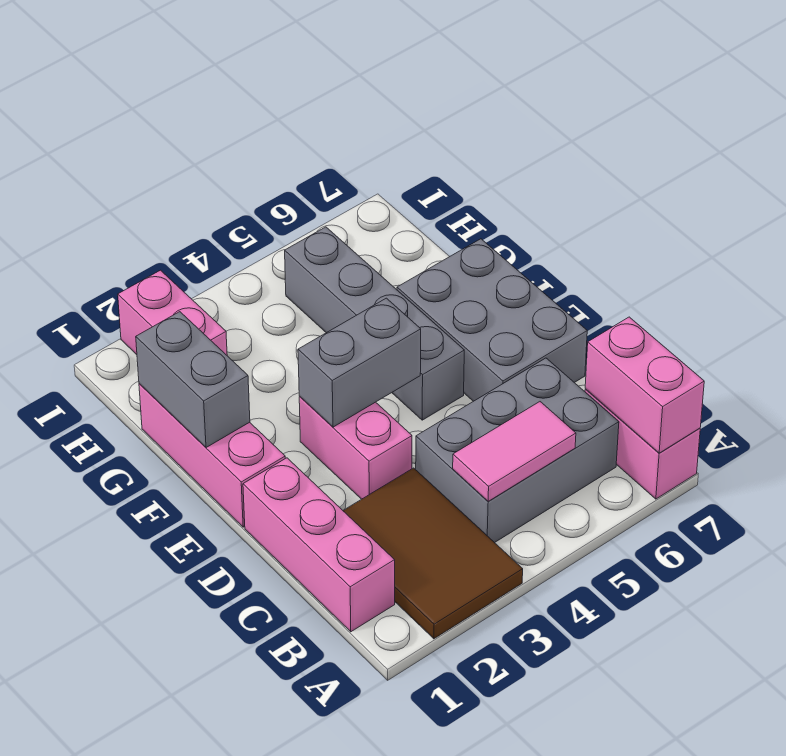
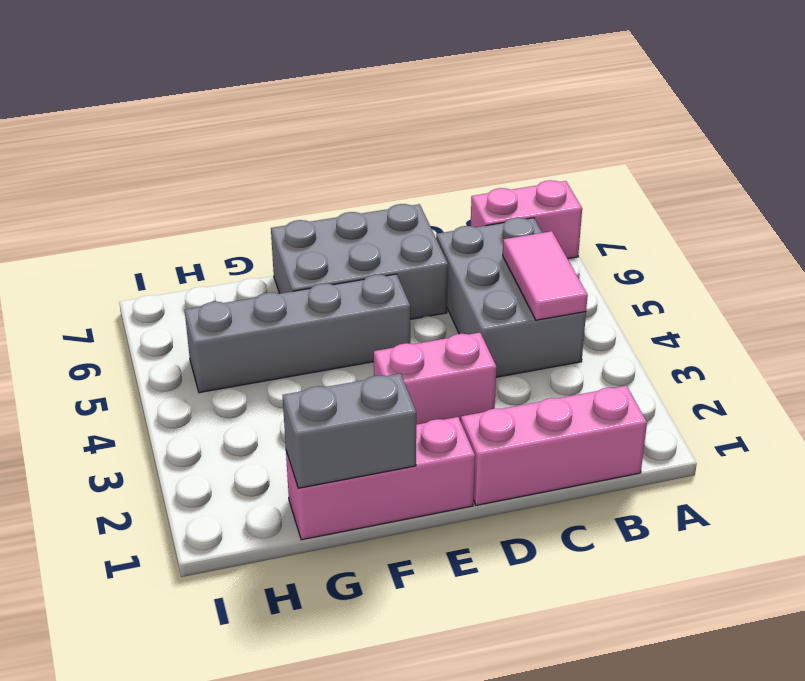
brown 2x3 tile [343,468,523,639] -> none
pink 1x2 brick [585,317,704,453] -> none
grey 1x2 brick [298,298,421,427] -> none
pink 1x2 brick [118,270,227,355] -> none

